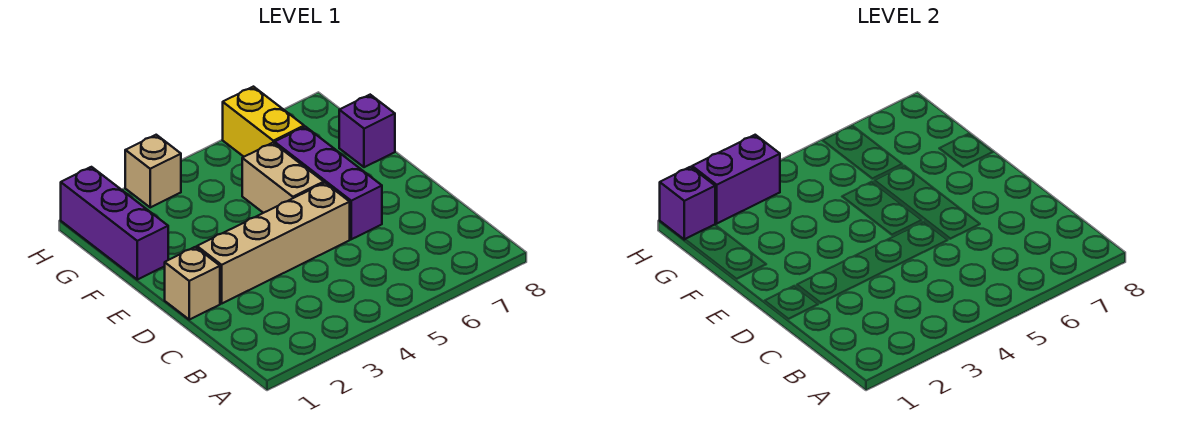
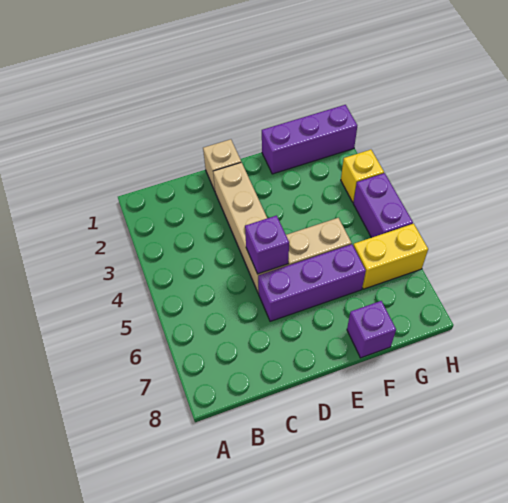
purple 1x1 brick [660,167,715,240] -> purple 1x1 brick moved to [245,216,289,274]
purple 1x2 brick [692,135,780,223] -> purple 1x2 brick moved to [353,173,413,238]
tan 1x1 brick [125,135,181,207] -> yellow 1x1 brick [341,150,384,202]

